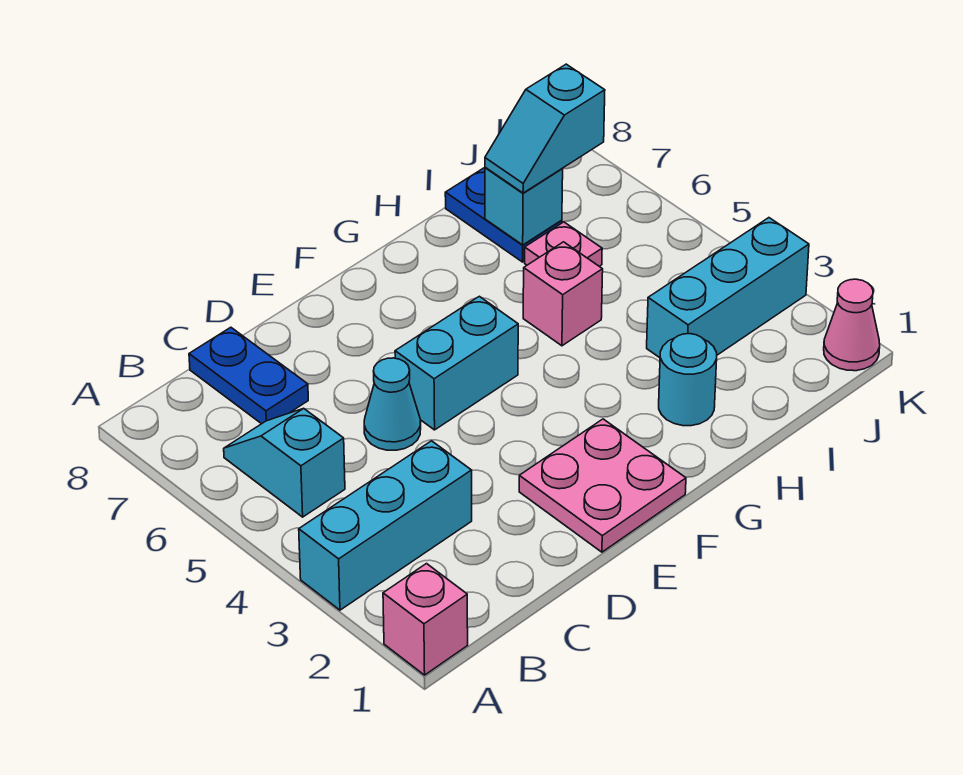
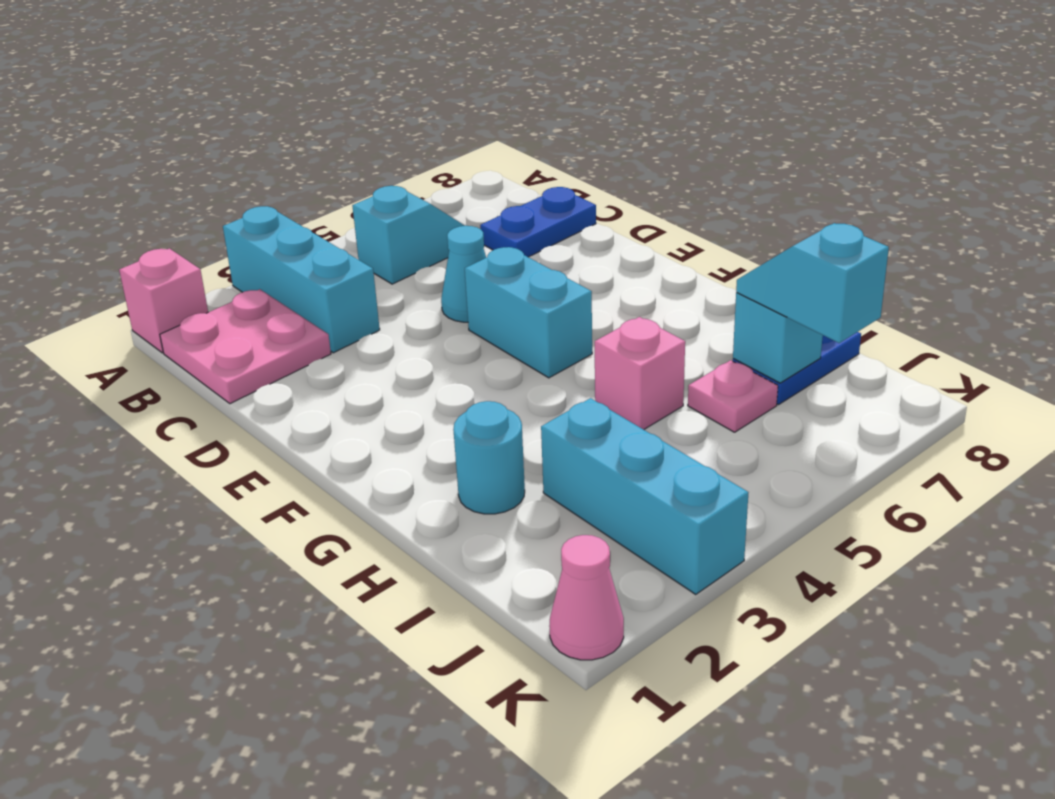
pink 2x2 plate [519,419,686,552] -> pink 2x2 plate moved to [160,289,331,404]

